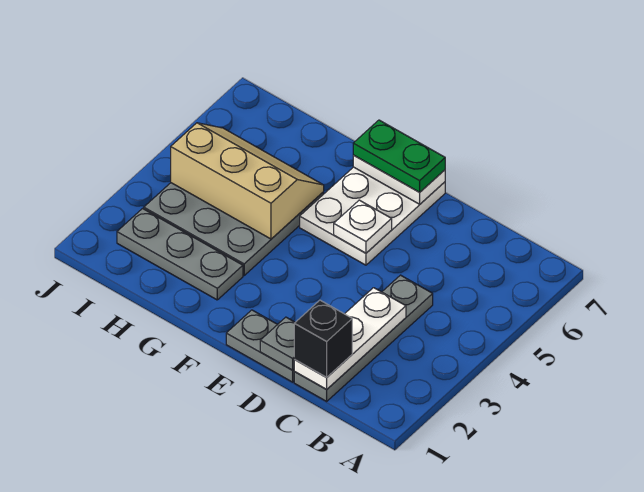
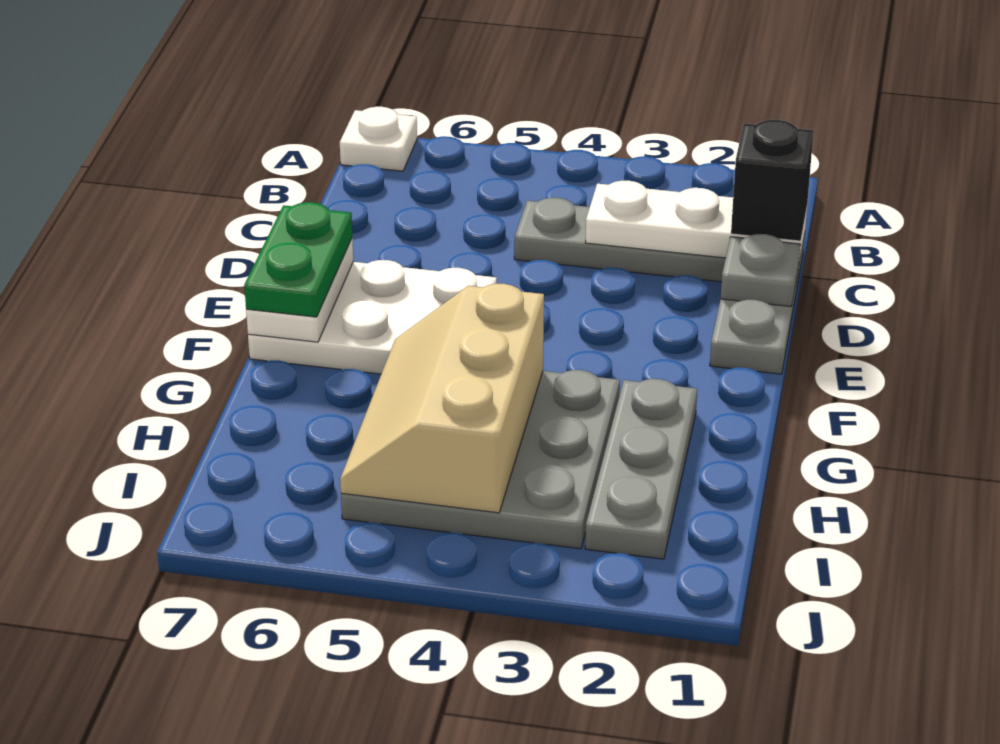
white 1x1 plate [334,200,392,253] -> white 1x1 plate moved to [340,107,417,171]

